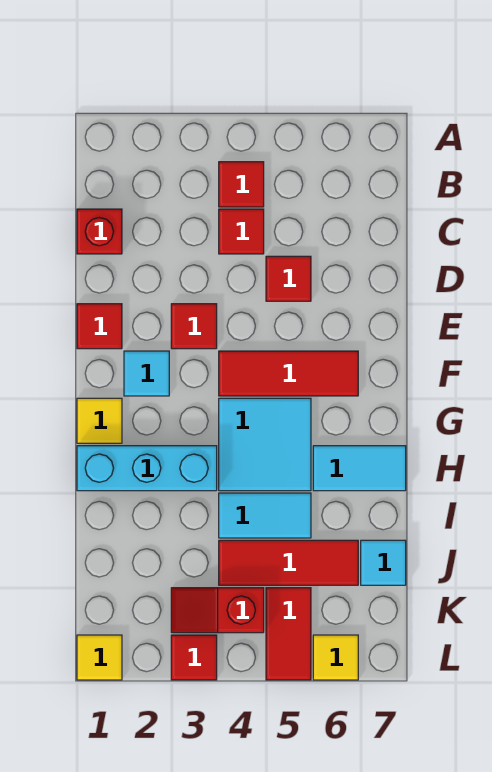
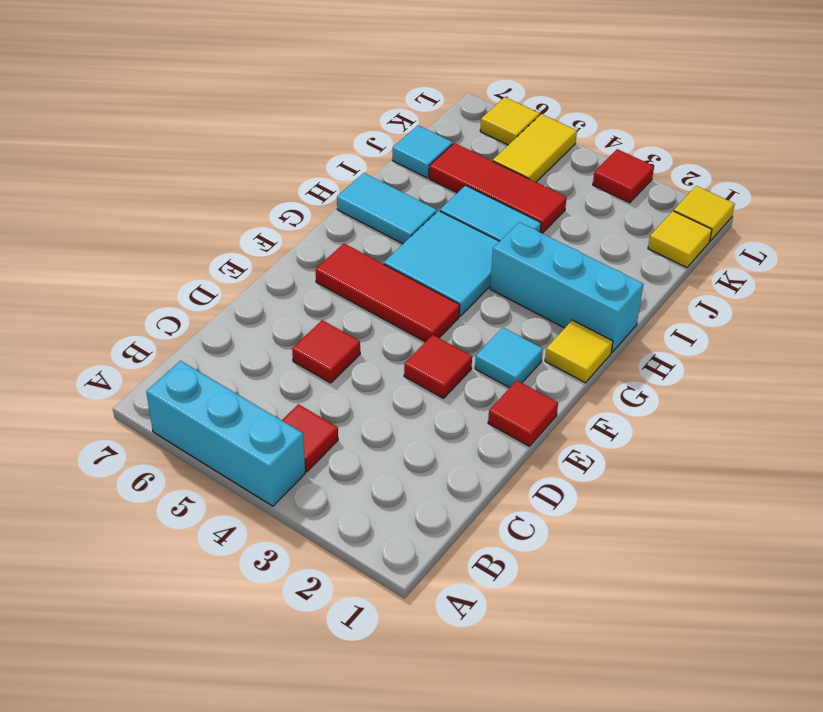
none -> cyan 1x3 brick [146,361,305,506]
red 1x1 brick [77,209,122,254] -> none
red 1x1 tile [219,209,264,254] -> none
none -> yellow 1x1 tile [648,211,712,268]
red 1x2 slope [171,588,264,633] -> none
red 1x2 tile [266,588,311,680] -> yellow 1x2 tile [493,114,577,182]

